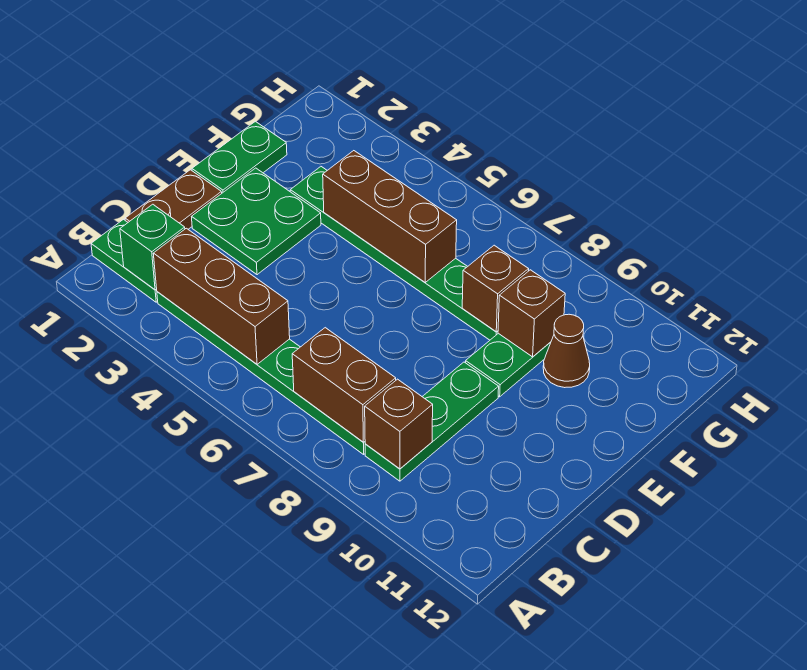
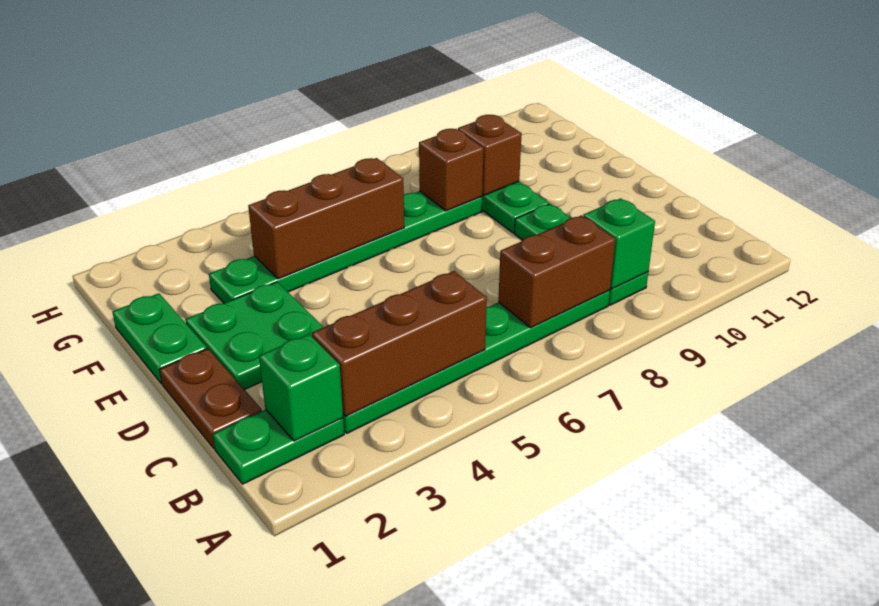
brown 1x1 brick [365,379,433,469] -> green 1x1 brick [583,198,655,289]
brown 1x1 cone [543,314,590,388] -> none

